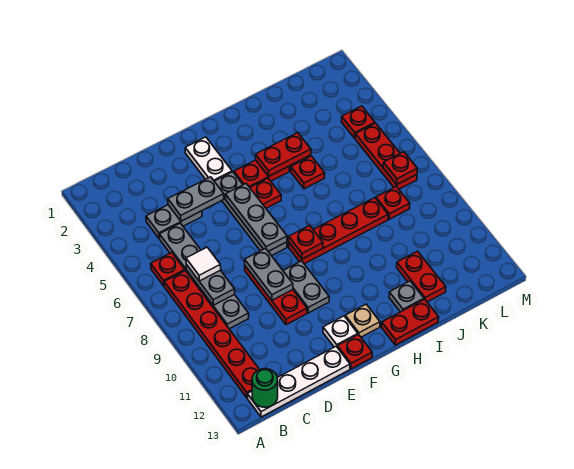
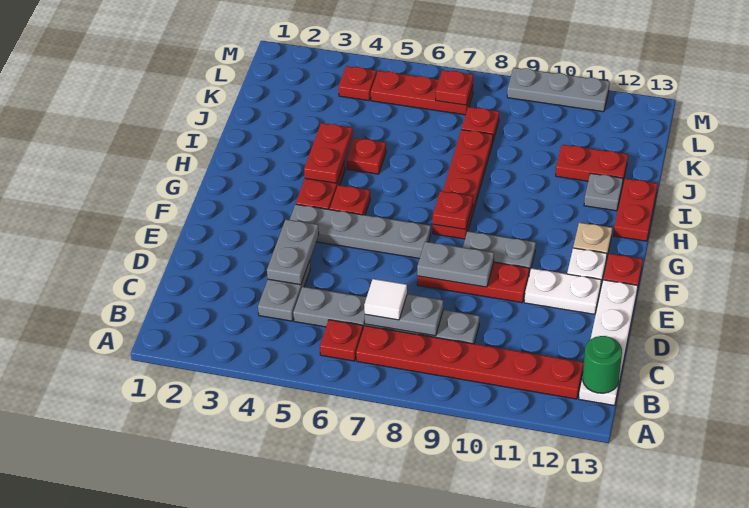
white 1x2 plate [185,137,232,181] -> white 1x2 plate moved to [524,268,601,314]
grey 1x3 plate [225,184,287,251] -> grey 1x3 plate moved to [507,68,610,112]

